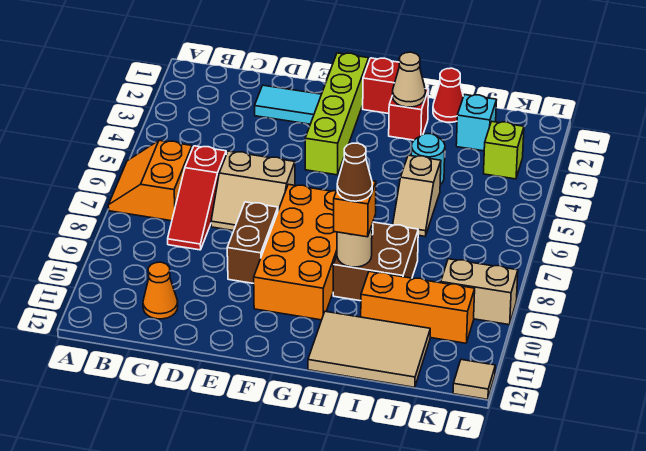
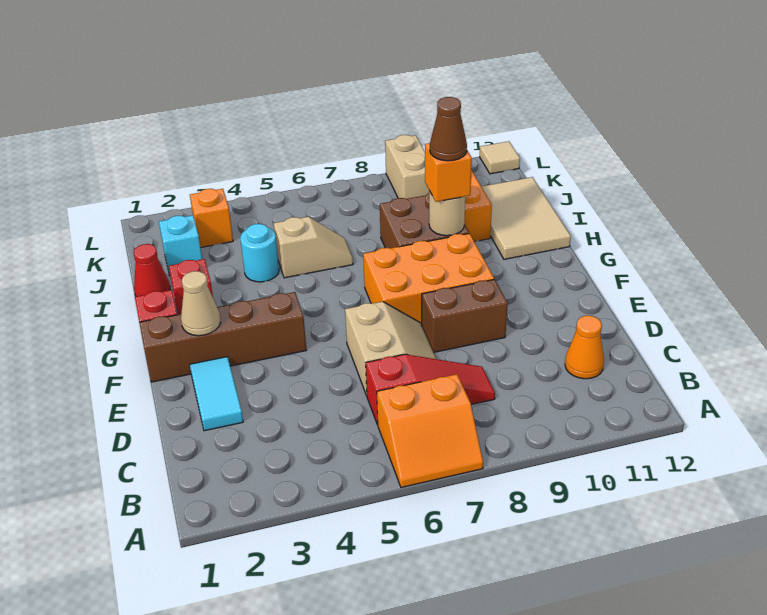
lime 1x4 brick [305,53,369,175] -> brown 1x4 brick [139,292,306,382]
orange 2x4 brick [254,184,337,320] -> orange 2x3 brick [363,233,494,326]
tan 1x1 cone [392,52,426,107] -> tan 1x1 cone moved to [181,271,221,336]
lime 1x1 brick [484,122,524,179] -> orange 1x1 brick [190,189,233,248]

